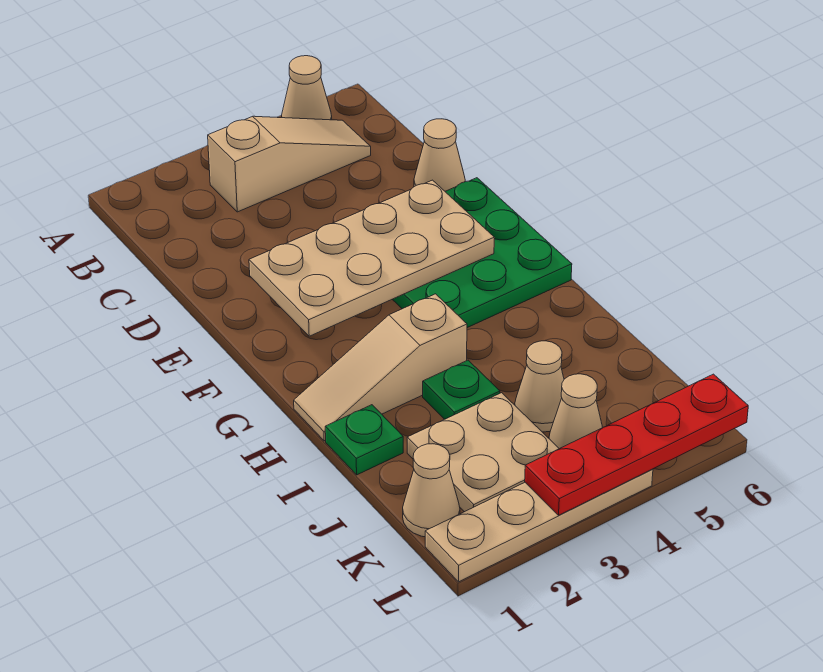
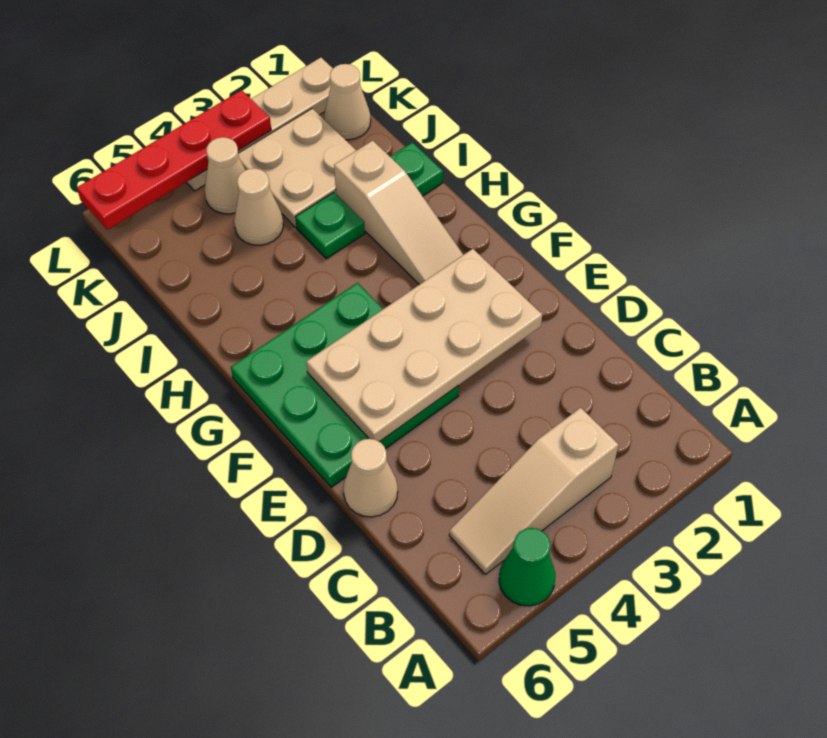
tan 1x1 cone [282,56,332,120] -> green 1x1 cone [499,528,555,606]
tan 1x3 slope [294,294,467,441] -> tan 1x3 slope turned to [334,141,463,285]

